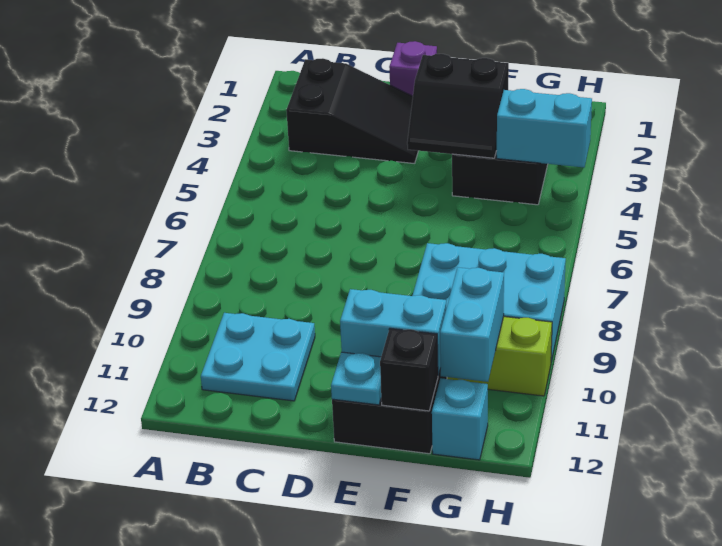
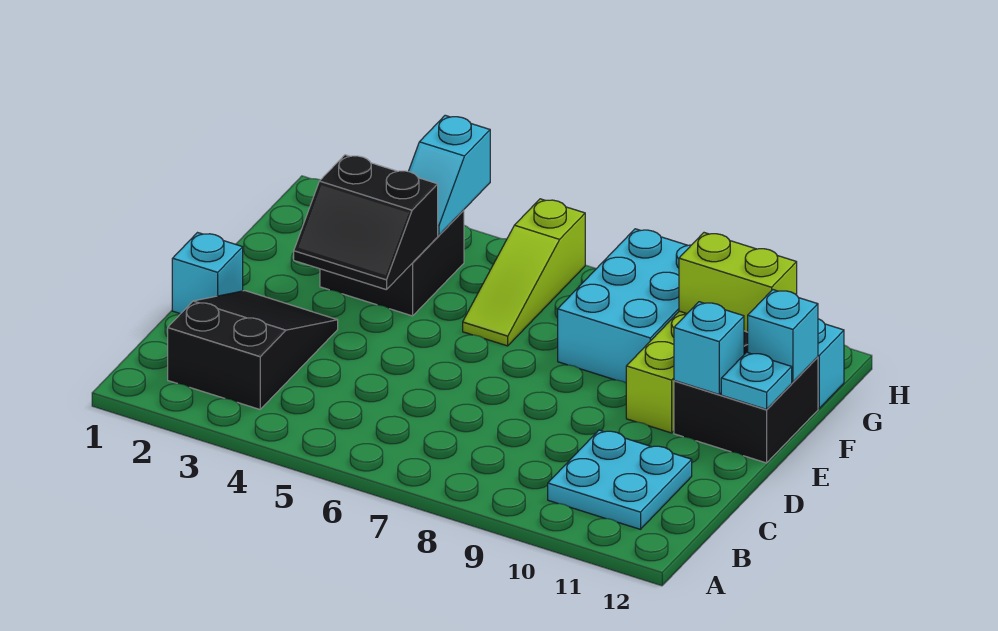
purple 1x1 brick [389,41,437,96] -> cyan 1x1 brick [172,233,243,314]
black 2x2 slope [407,54,509,158] -> black 2x2 slope turned to [294,155,438,290]
cyan 1x2 brick [340,289,446,375] -> cyan 1x1 brick [674,302,744,394]
none -> lime 1x3 slope [463,199,585,346]
black 1x1 brick [380,328,438,411] -> cyan 1x1 brick [748,290,818,382]
cyan 1x2 brick [497,89,592,167] -> cyan 1x2 slope [408,115,490,235]
cyan 1x2 brick [440,267,504,382] -> lime 1x2 brick [679,233,797,332]

